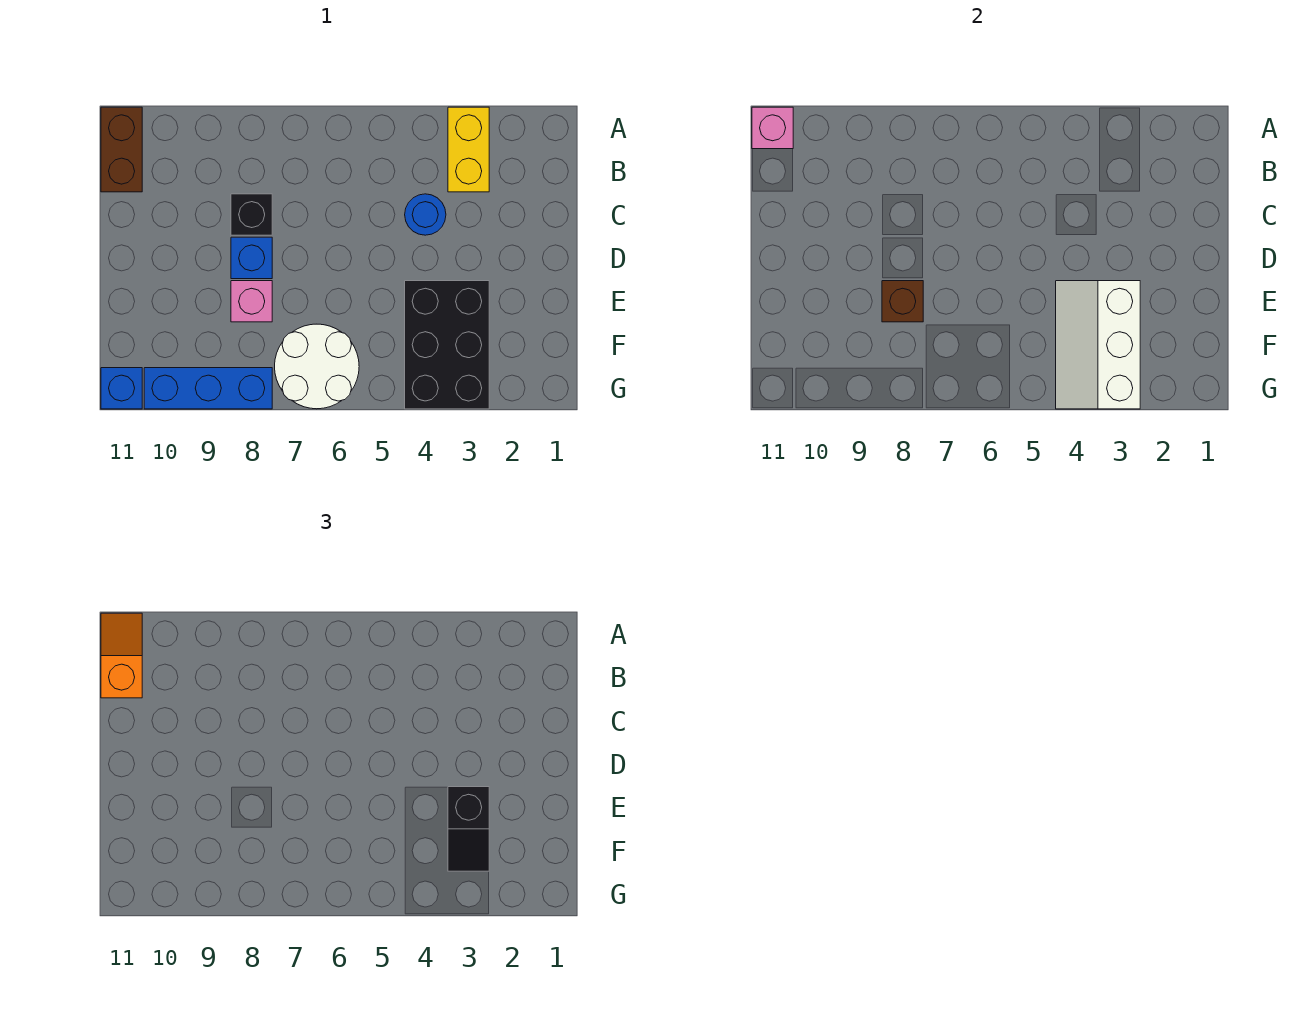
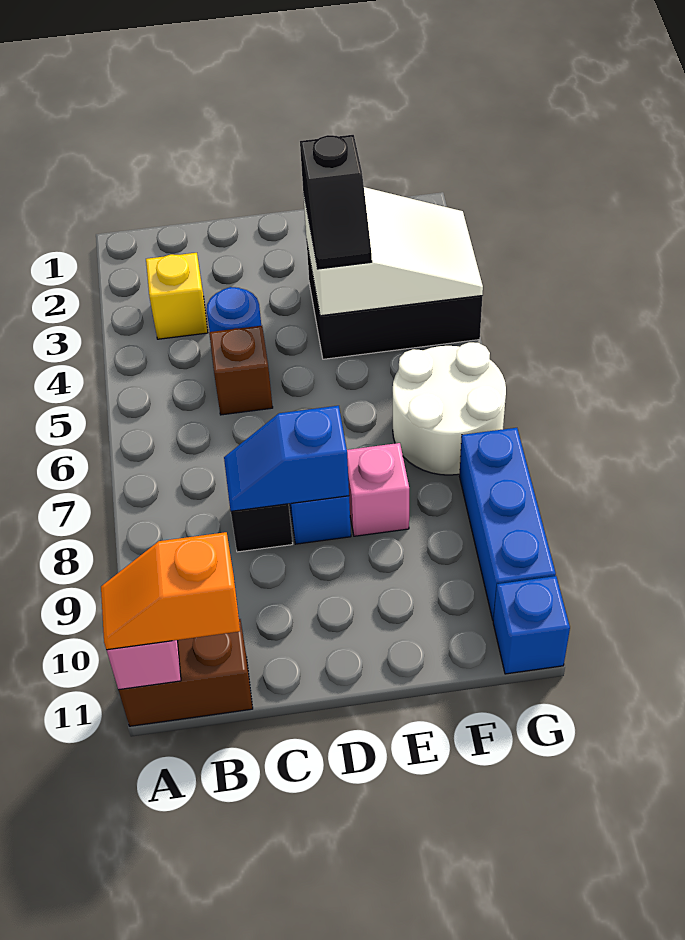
yellow 1x2 brick [448,107,489,192] -> yellow 1x1 brick [146,253,208,339]
none -> blue 1x2 slope [224,406,349,511]
white 2x3 slope [1056,281,1140,409] -> white 2x3 slope turned to [303,187,483,316]
black 1x2 slope [448,787,489,871] -> black 1x2 slope turned to [300,135,372,269]
brown 1x1 brick [882,281,923,322] -> brown 1x1 brick moved to [209,326,273,415]

